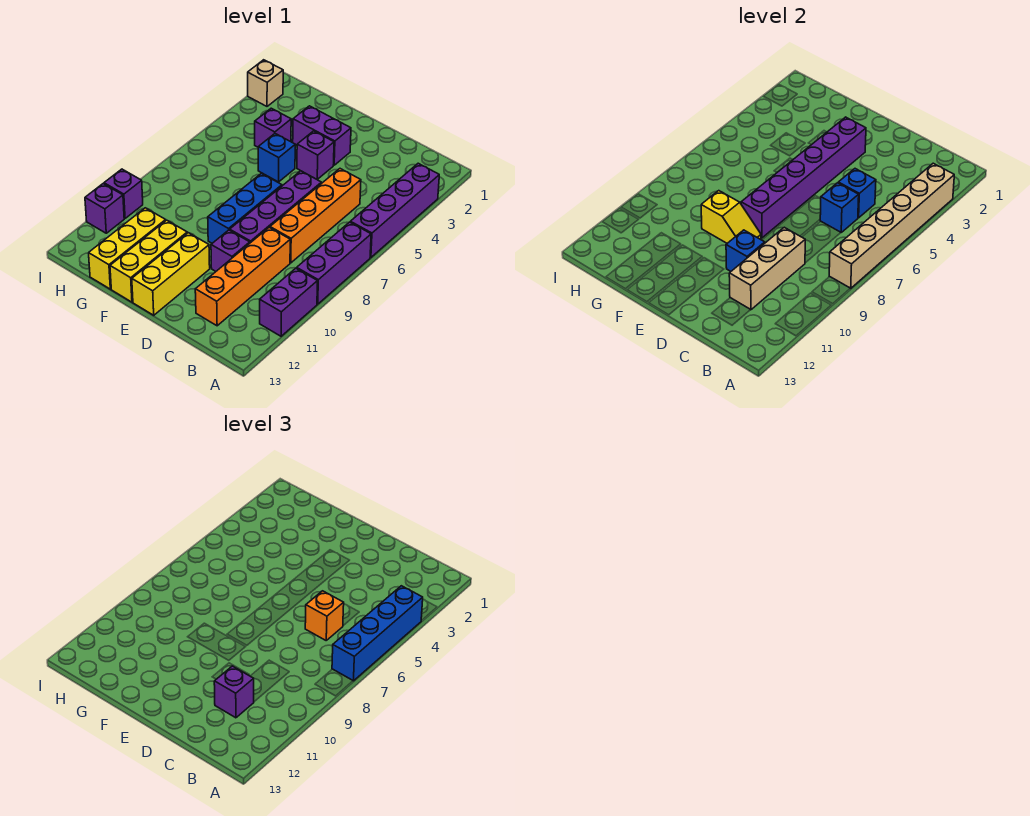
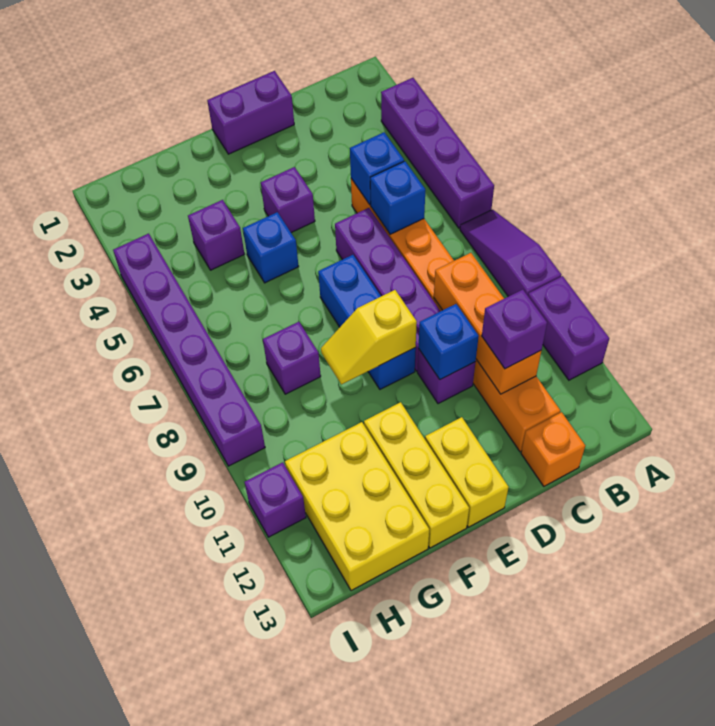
tan 1x6 brick [829,163,954,288] -> none
blue 1x4 brick [332,586,423,681] -> none
purple 1x3 brick [297,222,371,304] -> purple 1x3 slope [460,210,561,297]
orange 1x1 brick [305,591,344,640] -> orange 1x1 brick moved to [521,412,585,486]
tan 1x3 brick [729,227,805,310] -> orange 1x3 brick [434,253,541,394]
purple 1x2 brick [293,106,351,165] -> purple 1x2 brick moved to [207,71,294,154]
purple 1x6 brick [741,117,866,238] -> purple 1x6 brick moved to [113,234,265,466]
yellow 1x2 slope [701,191,761,243] -> yellow 1x2 slope turned to [321,290,417,384]
yellow 1x3 brick [132,233,210,315] -> yellow 1x2 brick [425,417,509,527]
yellow 1x3 brick [89,208,166,289] -> yellow 2x3 brick [285,422,429,591]
tan 1x1 brick [248,60,283,106] -> none
purple 1x1 brick [104,169,143,218] -> purple 1x1 brick moved to [263,322,321,394]

